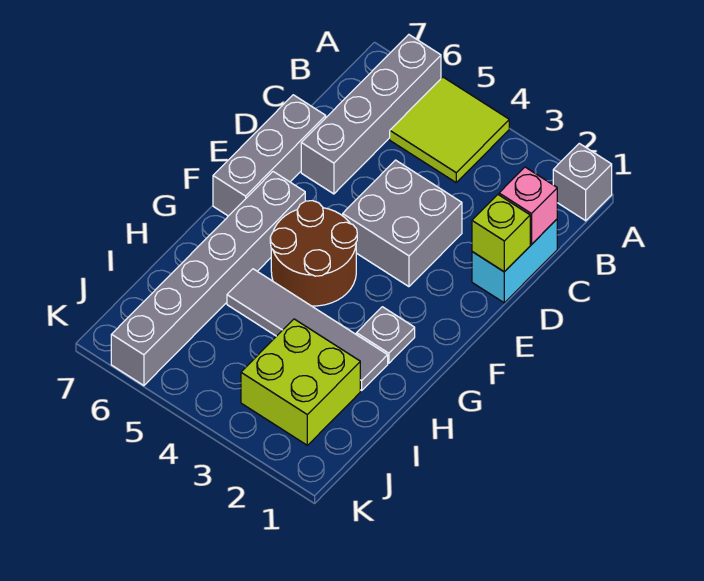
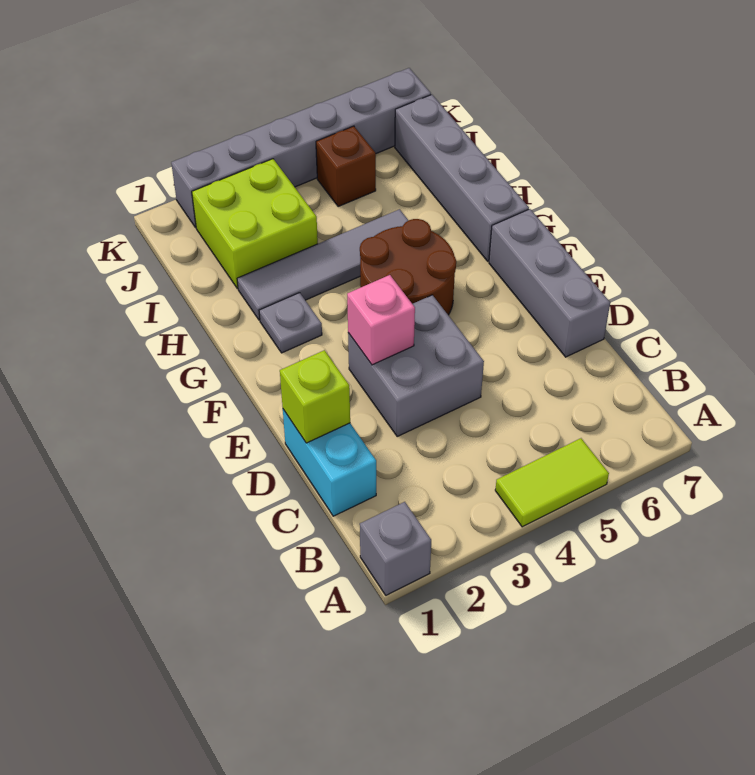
lime 2x2 tile [390,77,509,182] -> lime 1x2 tile [495,438,609,527]
grey 1x4 brick [301,35,441,194] -> grey 1x4 brick moved to [395,95,529,261]
pink 1x1 brick [499,167,557,244] -> pink 1x1 brick moved to [347,275,415,365]
grey 1x6 brick [111,172,305,386] -> grey 1x6 brick turned to [171,68,431,227]
none -> brown 1x1 brick [316,126,376,207]

